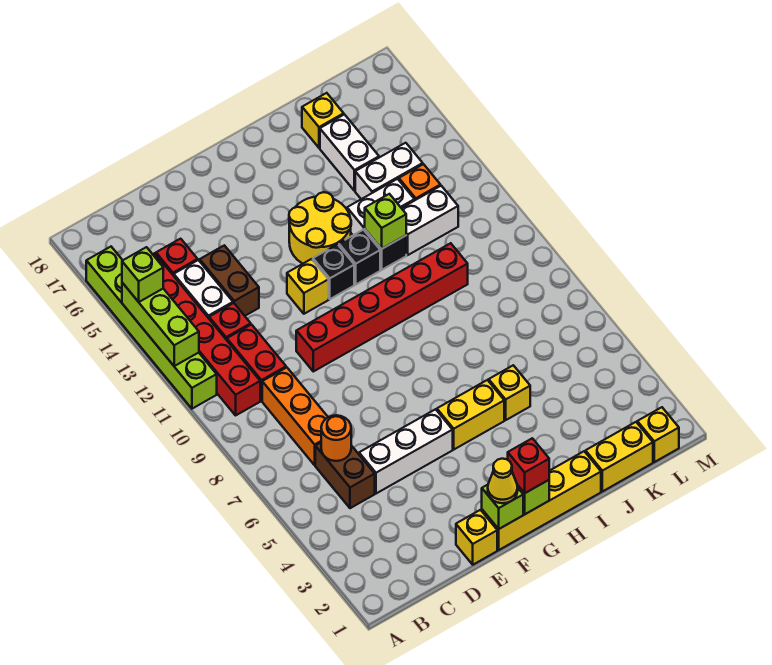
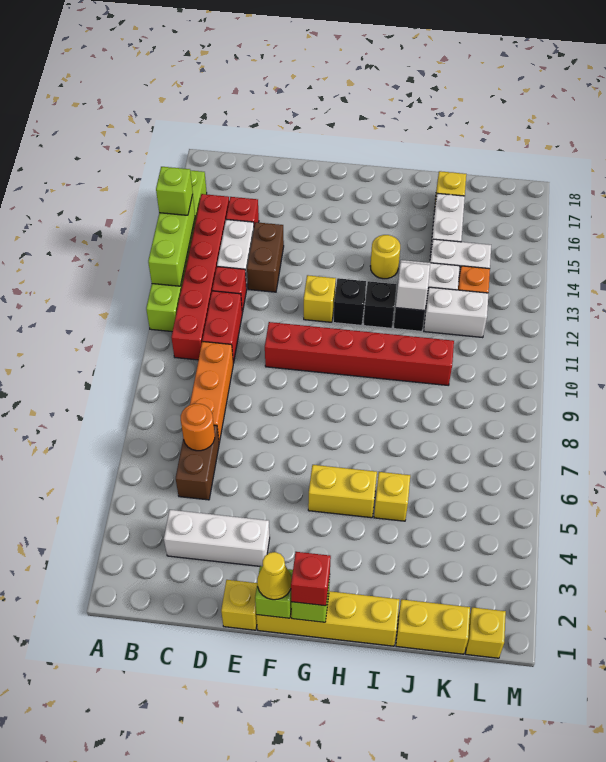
white 1x3 brick [359,409,453,494] -> white 1x3 brick moved to [164,510,270,566]
yellow 2x2 round brick [289,192,351,263] -> yellow 1x1 round brick [370,235,400,279]
lime 1x1 brick [365,194,406,249] -> white 1x1 brick [396,262,430,311]

